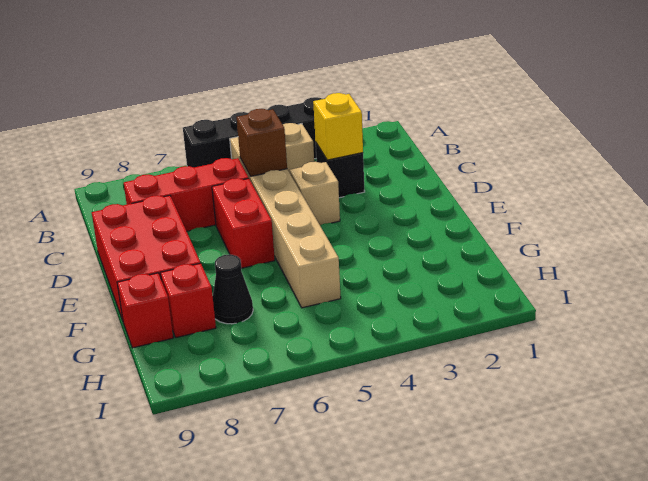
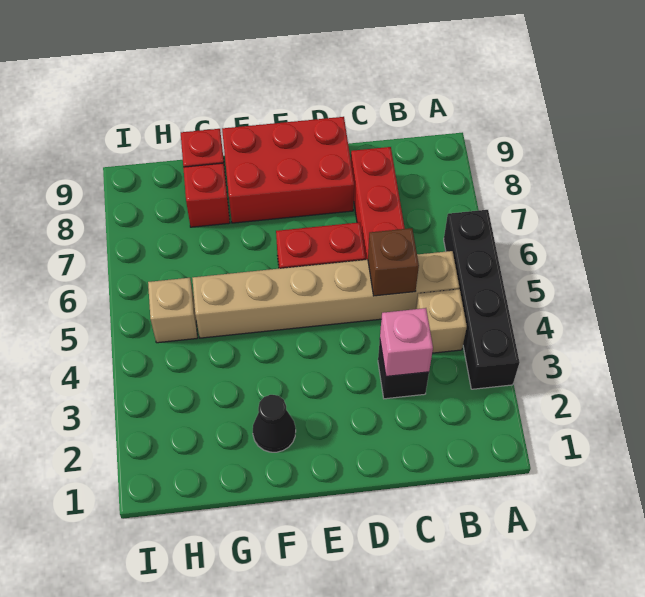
yellow 1x1 brick [313,93,363,160] -> pink 1x1 brick [380,308,433,376]
tan 1x1 brick [290,162,340,225] -> tan 1x1 brick moved to [148,278,197,343]
black 1x1 cone [213,255,253,324] -> black 1x1 cone moved to [253,395,296,452]

